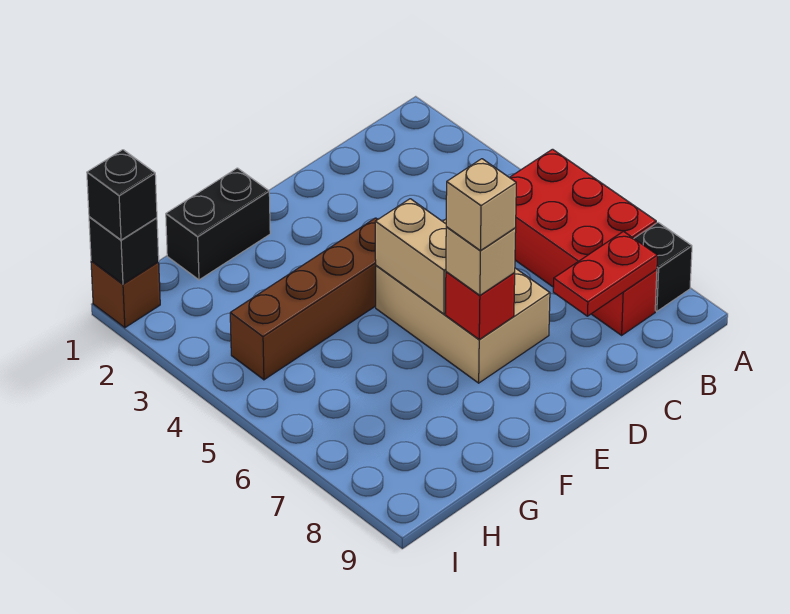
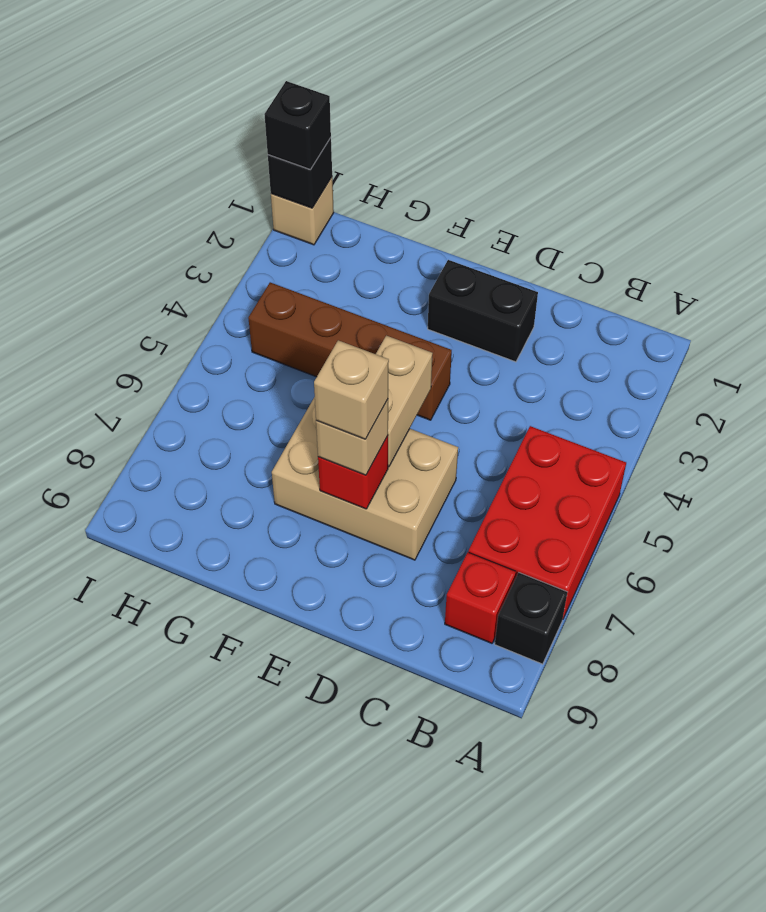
red 1x2 plate [553,231,658,316] -> none
tan 2x3 brick [376,219,550,383] -> tan 2x3 brick turned to [272,397,458,560]
black 1x2 brick [166,168,270,280] -> black 1x2 brick moved to [428,260,538,362]
brown 1x1 brick [91,261,160,328] -> tan 1x1 brick [271,177,334,245]

